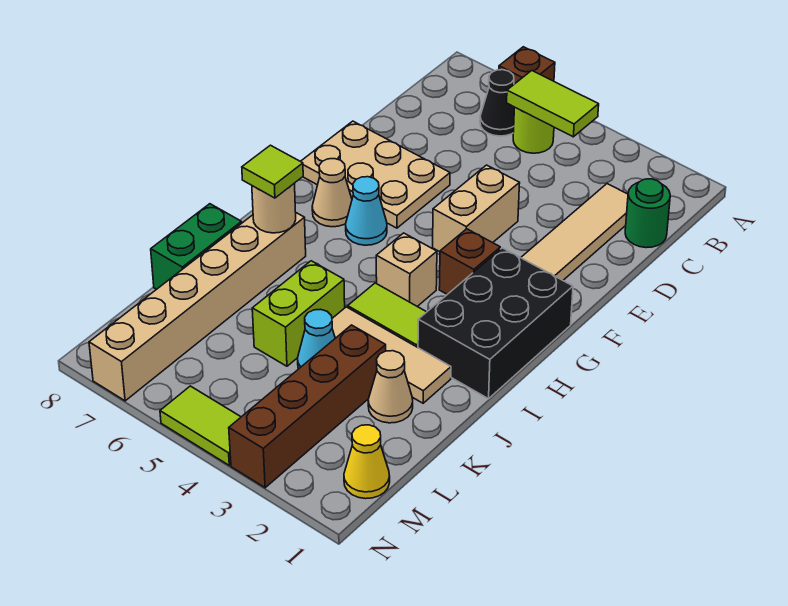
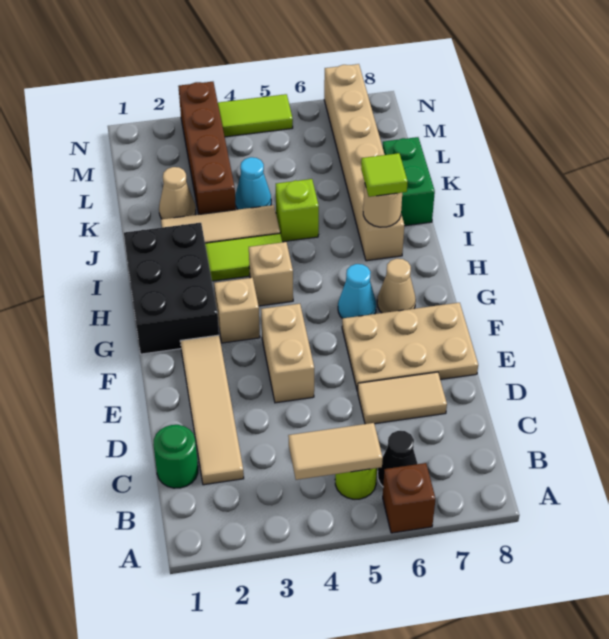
lime 1x2 tile [507,71,599,137] -> tan 1x2 tile [288,423,383,480]
none -> tan 1x2 tile [358,372,447,424]
brown 1x1 brick [439,229,500,294] -> tan 1x1 brick [214,278,260,343]
lime 1x2 brick [252,261,345,366] -> lime 1x1 brick [276,179,319,242]
yellow 1x1 cone [344,425,390,499] -> none

